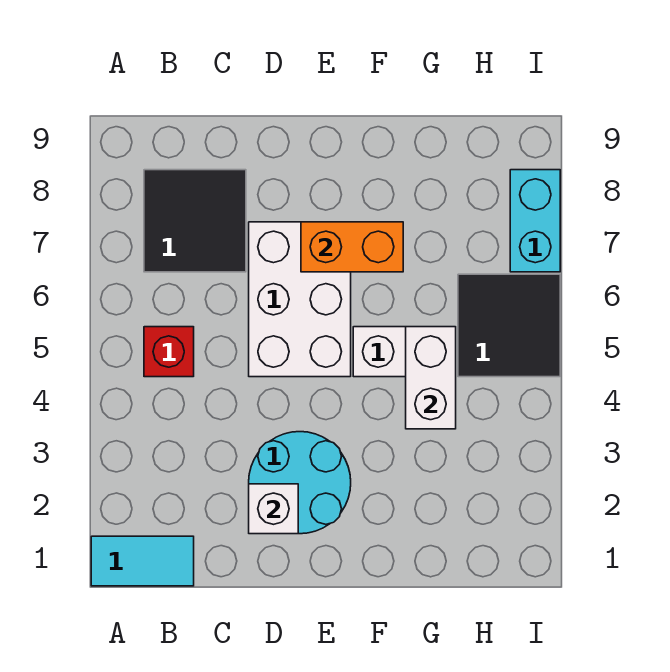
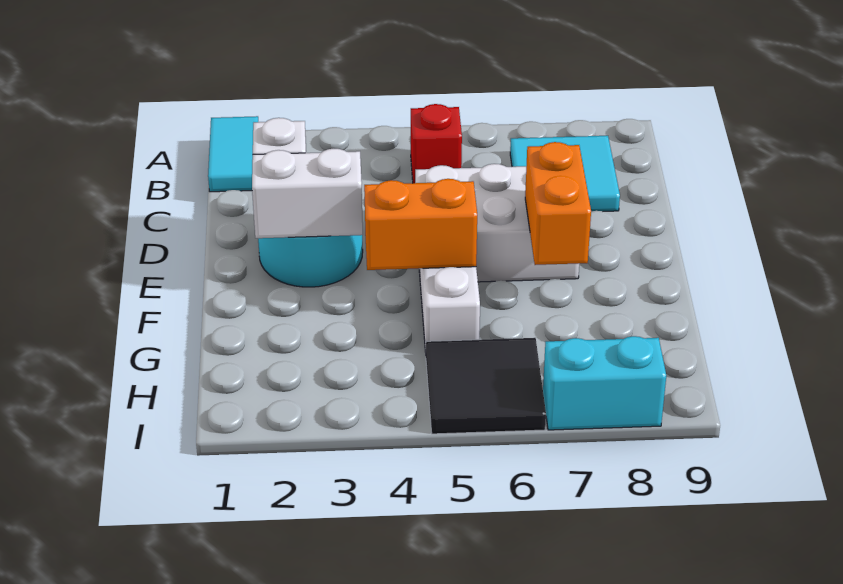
black 2x2 tile [144,170,246,272] -> cyan 2x2 tile [510,136,620,211]
none -> orange 1x2 brick [364,179,477,270]
white 1x2 brick [406,327,456,429] -> white 1x2 brick moved to [252,149,363,238]

